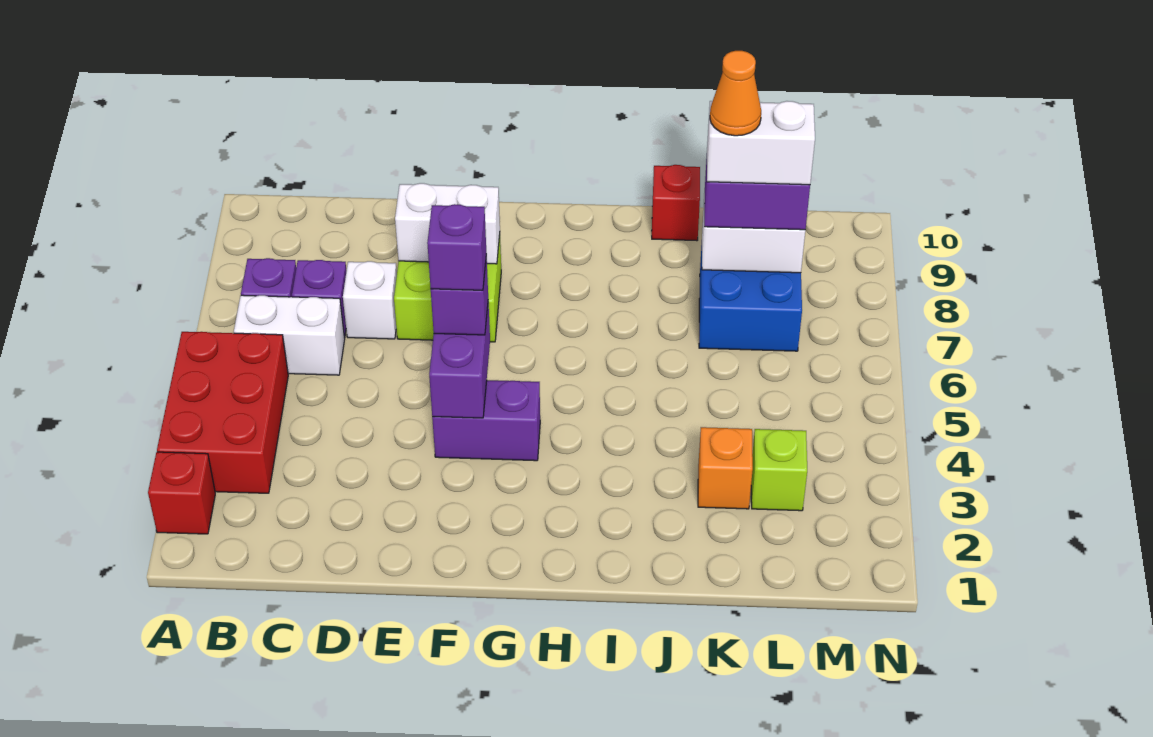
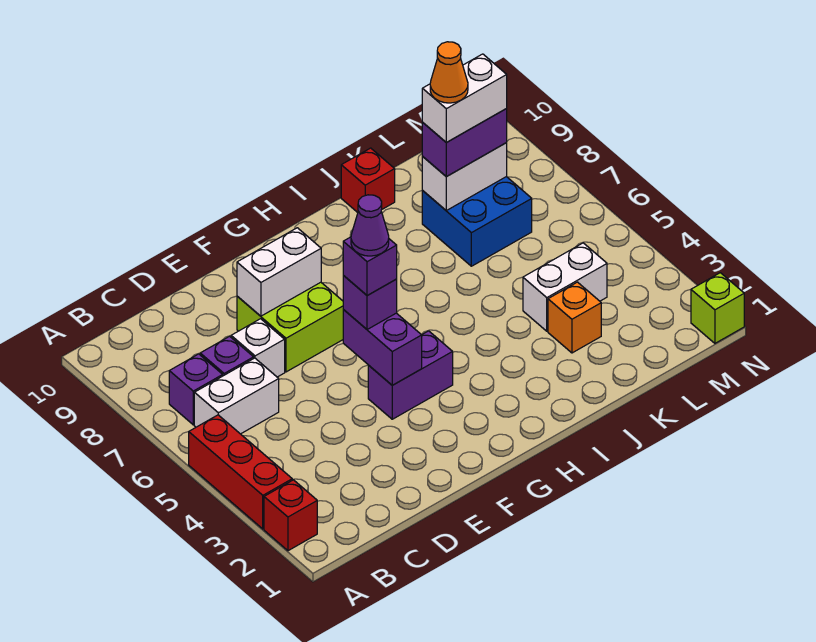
red 2x3 brick [157,332,288,493] -> red 1x3 brick [189,415,292,529]
none -> purple 1x1 cone [351,195,389,256]
none -> white 1x2 brick [523,243,607,331]
lime 1x1 brick [751,429,807,511] -> lime 1x1 brick moved to [691,273,744,343]

